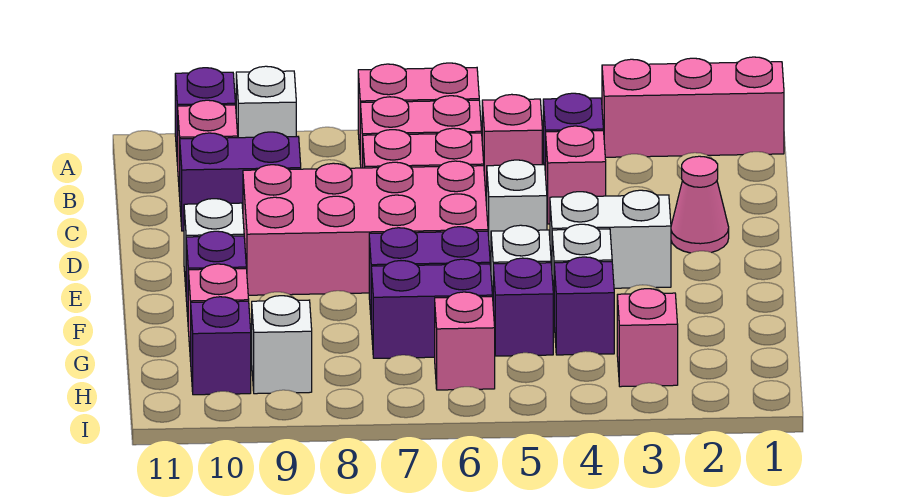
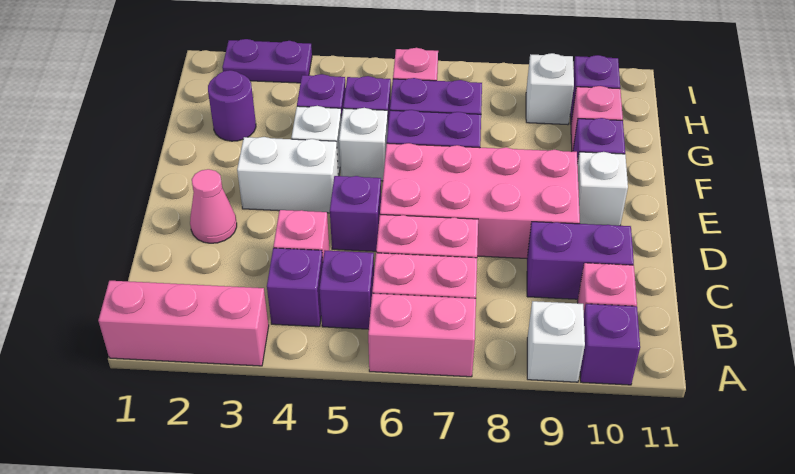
pink 1x1 brick [482,94,542,192] -> purple 1x1 brick [319,251,374,329]
white 1x1 brick [487,160,547,258] -> purple 1x1 brick [330,176,381,251]
none -> purple 1x1 round brick [208,70,256,141]
pink 1x1 brick [617,289,678,387] -> none
none -> purple 1x2 plate [222,39,312,83]

